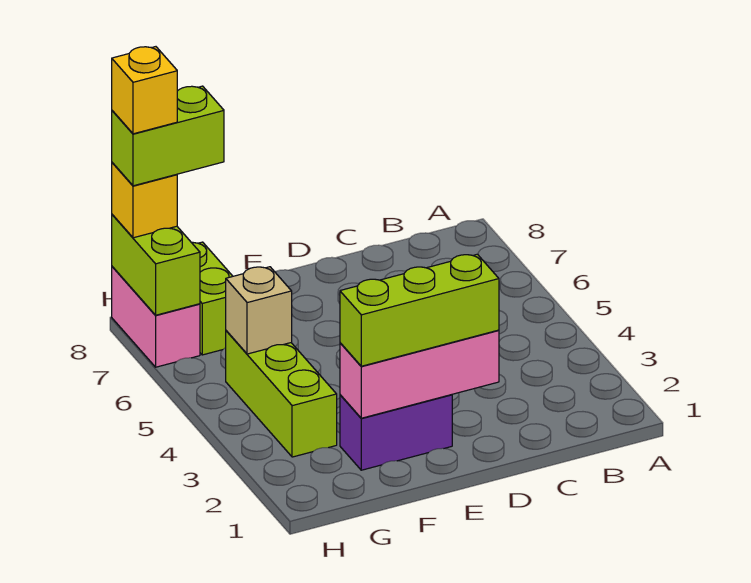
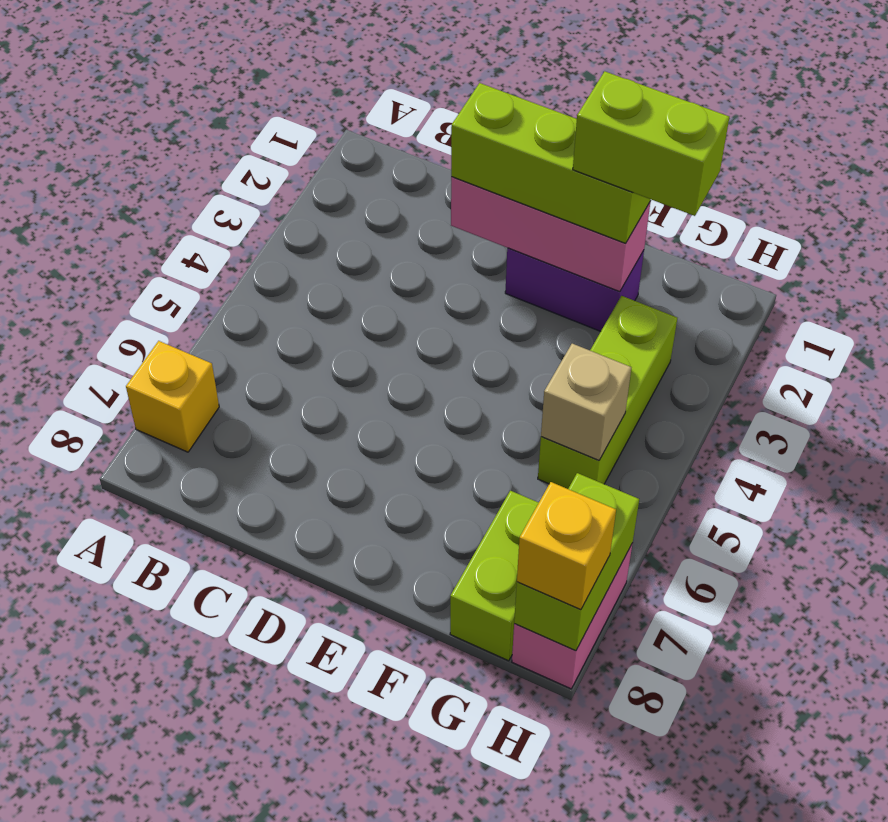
lime 1x2 brick [112,86,224,186] -> lime 1x2 brick moved to [573,71,729,216]
yellow 1x1 brick [112,47,177,134] -> yellow 1x1 brick moved to [126,341,219,452]

